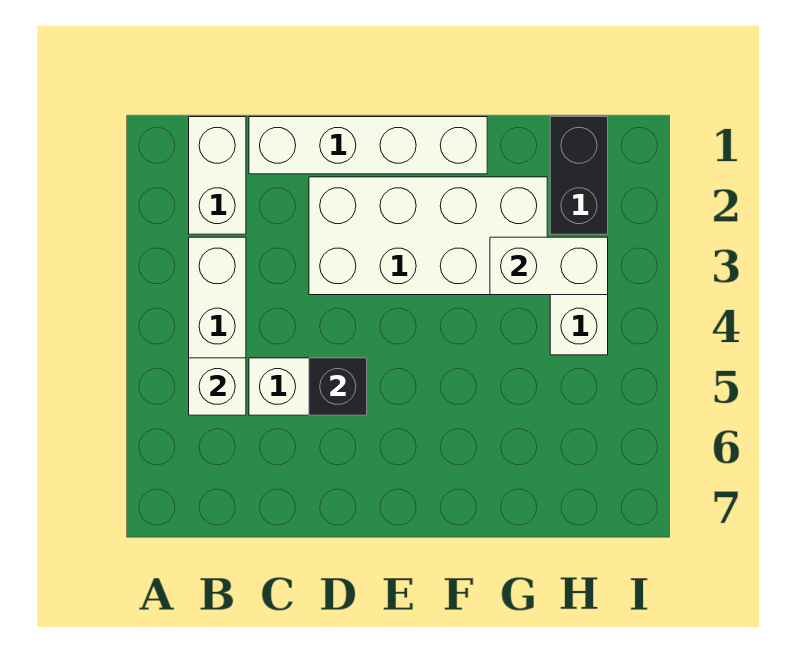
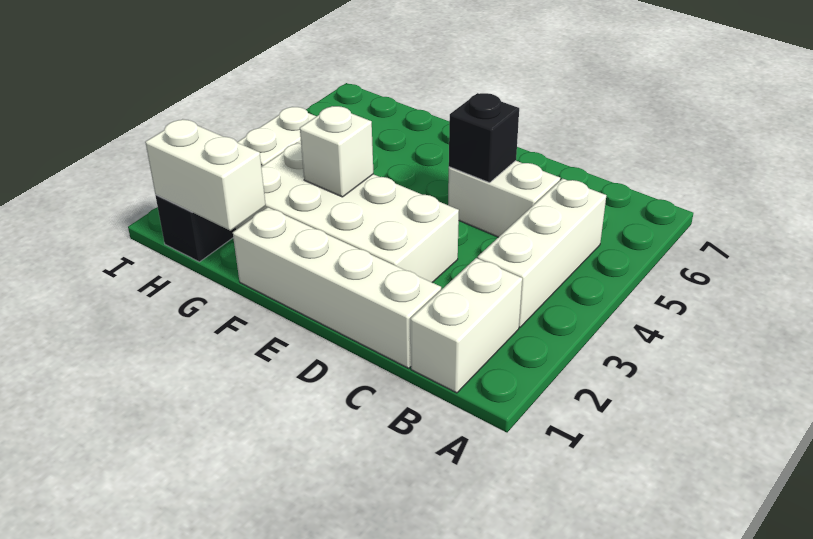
white 1x1 brick [189,358,246,415] -> white 1x1 brick moved to [300,106,373,197]
white 1x2 brick [490,237,608,295] -> white 1x2 brick moved to [145,119,266,231]

